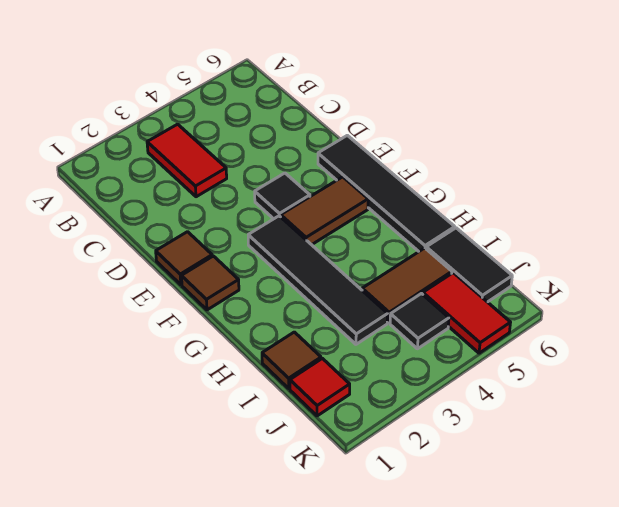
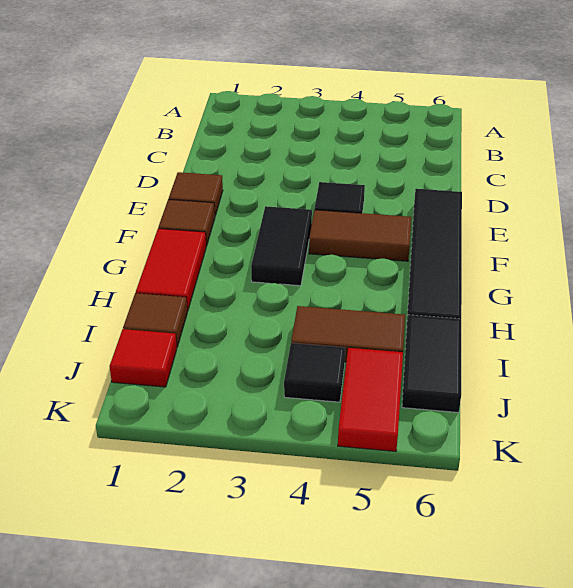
red 1x2 tile [147,124,227,197] -> red 1x2 tile moved to [136,229,206,311]
black 1x4 tile [248,216,388,344] -> black 1x2 tile [251,206,312,286]

